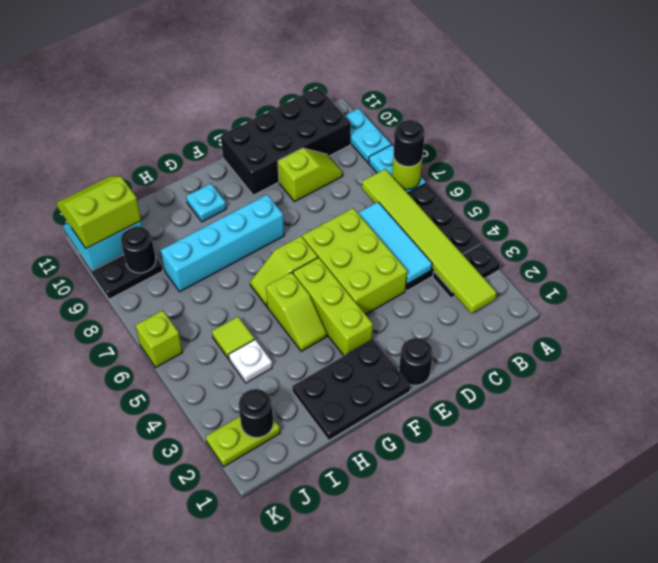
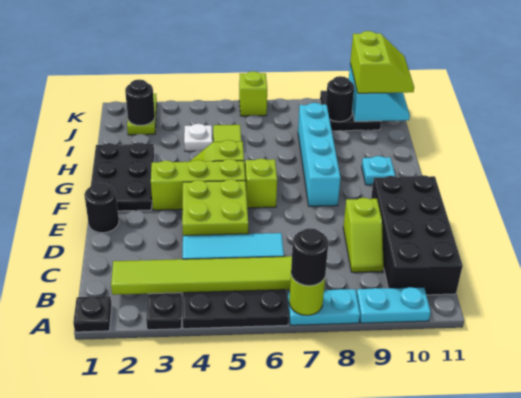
none -> black 1x1 plate [73,296,112,332]
lime 2x3 brick [302,208,407,315] -> lime 2x2 brick [182,179,248,236]

